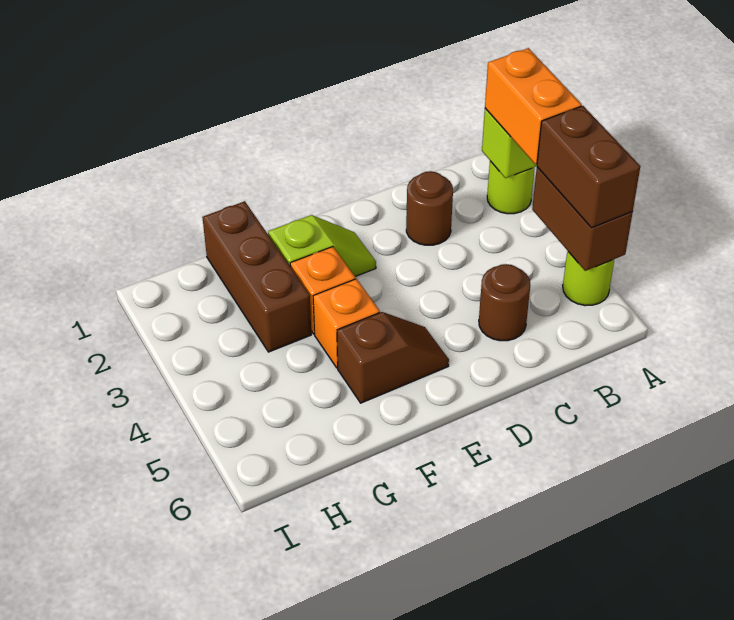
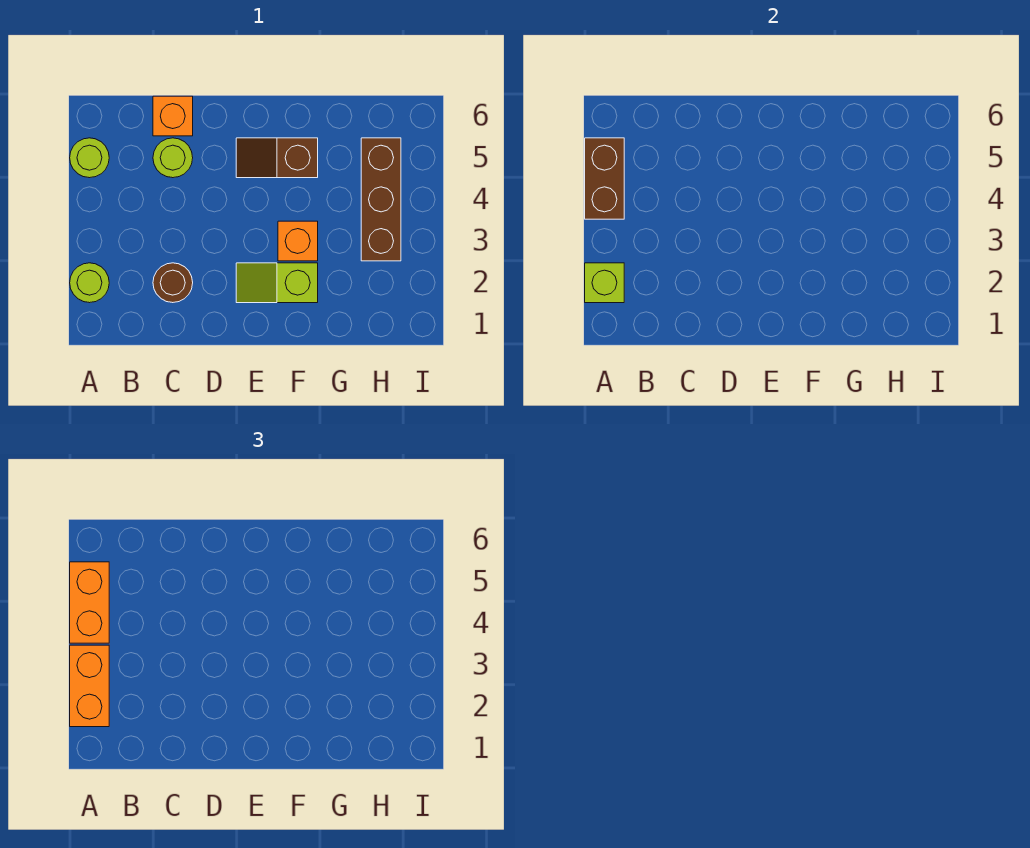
brown 1x2 brick [537,106,640,228] -> orange 1x2 brick [70,562,109,643]
brown 1x1 round brick [479,264,530,341] -> lime 1x1 round brick [153,138,193,178]
orange 1x1 brick [313,279,380,368] -> orange 1x1 brick moved to [153,96,193,136]
brown 1x3 brick [202,201,311,352] -> brown 1x3 brick moved to [361,138,401,261]

